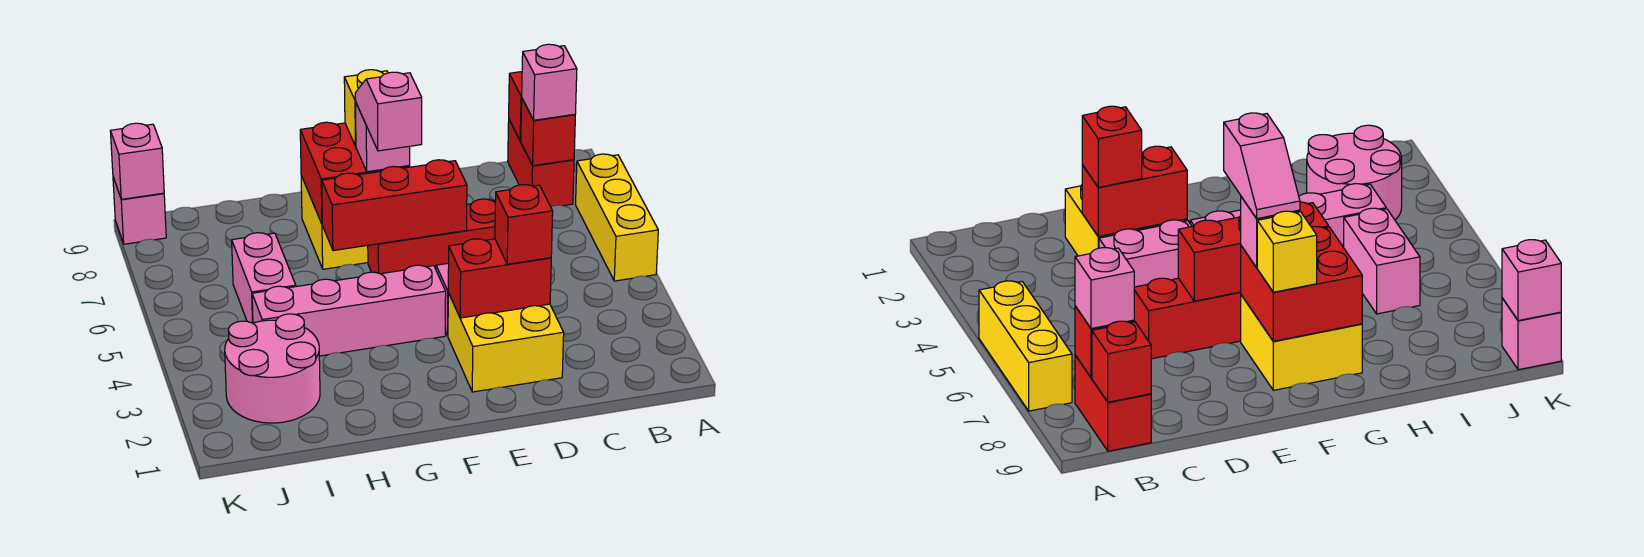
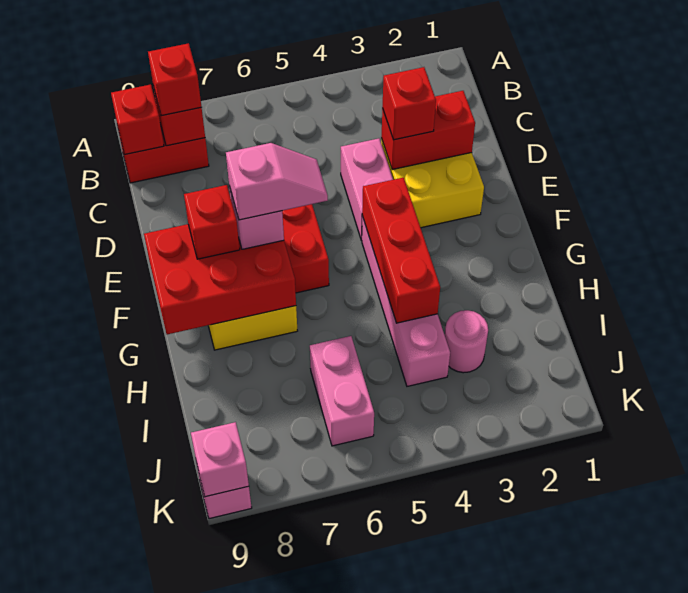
yellow 1x3 brick [576,154,658,281] -> none
pink 1x1 brick [522,44,577,120] -> red 1x1 brick [148,43,201,116]
red 1x2 brick [448,239,551,318] -> red 1x2 brick turned to [381,91,475,170]
red 1x3 brick [322,160,467,251] -> red 1x3 brick moved to [362,178,440,323]
pink 1x2 slope [355,72,422,151] -> pink 1x2 slope turned to [226,143,328,220]
red 2x2 brick [300,122,410,224] -> red 2x3 brick [144,224,296,334]
yellow 1x1 brick [344,70,388,146] -> red 1x1 brick [184,185,240,259]
pink 2x2 round brick [225,314,320,423] -> pink 1x1 round brick [445,310,488,373]
pink 1x2 brick [232,233,296,323] -> pink 1x2 brick turned to [310,336,374,446]

